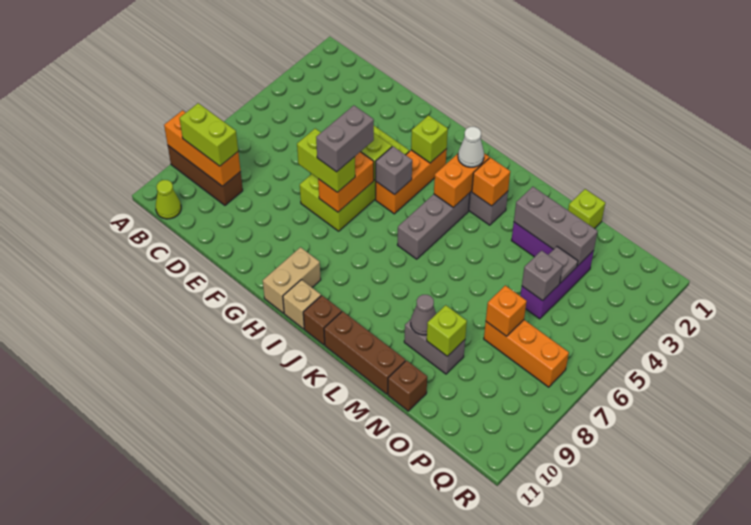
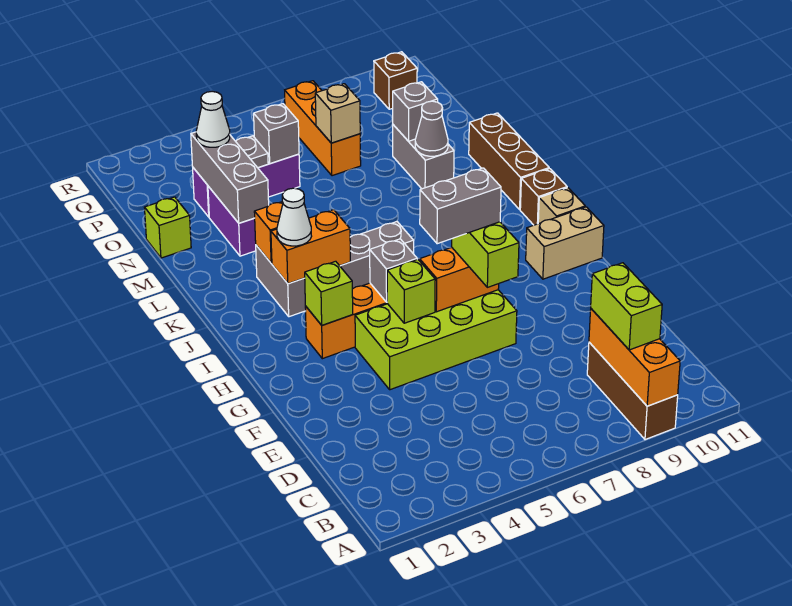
lime 1x1 cone [156,180,181,219] -> none
lime 1x1 brick [427,305,467,356] -> grey 1x1 brick [393,82,438,141]
brown 1x1 brick [388,360,427,411] -> brown 1x1 brick moved to [374,52,417,109]
none -> white 1x1 cone [196,91,230,147]
orange 1x1 brick [486,285,527,336] -> tan 1x1 brick [315,84,360,143]

